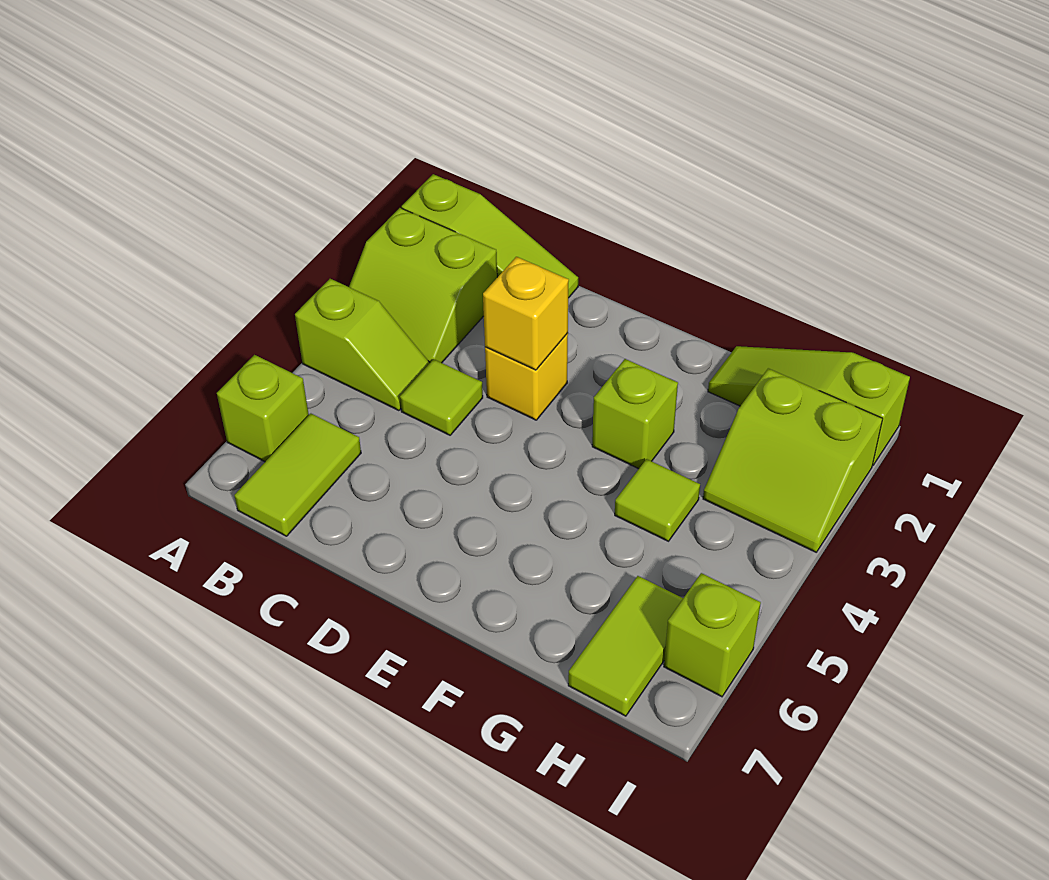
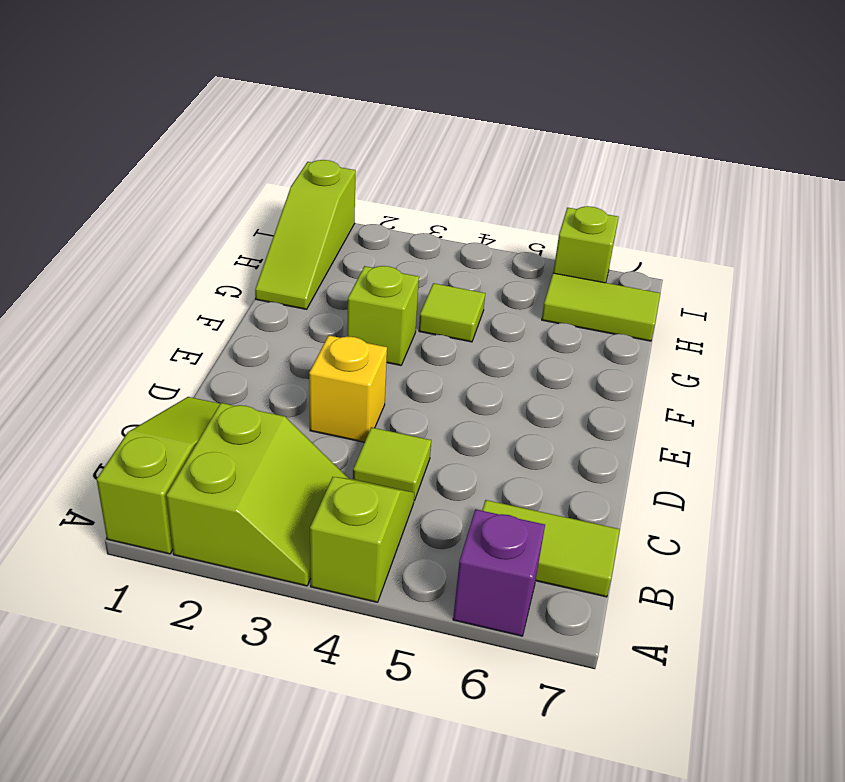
lime 1x1 brick [217,355,309,462] -> purple 1x1 brick [453,509,545,636]
yellow 1x1 brick [483,257,569,370] -> none
lime 2x2 slope [703,368,883,552] -> none

